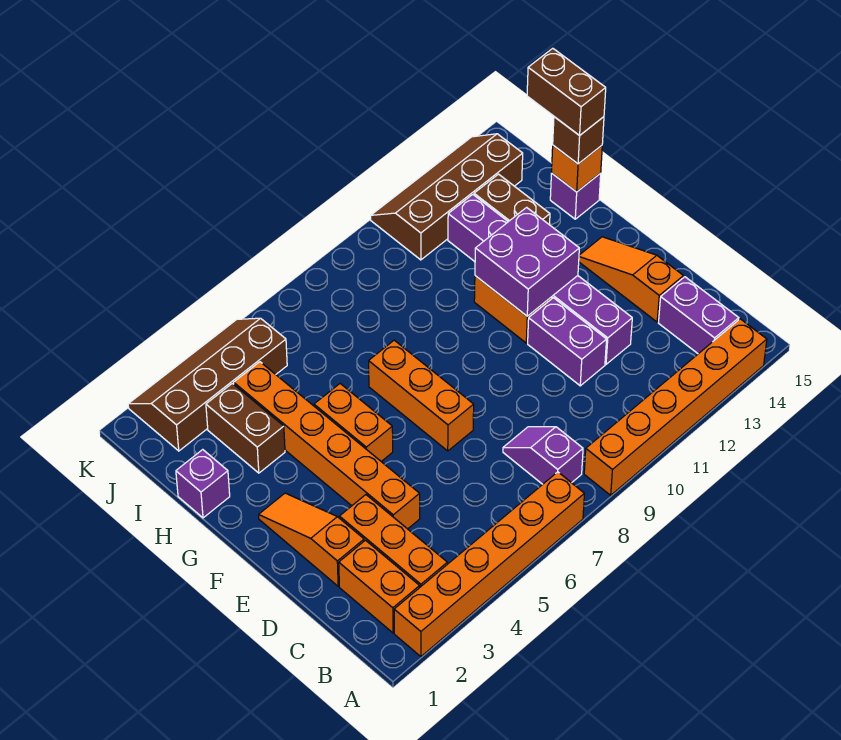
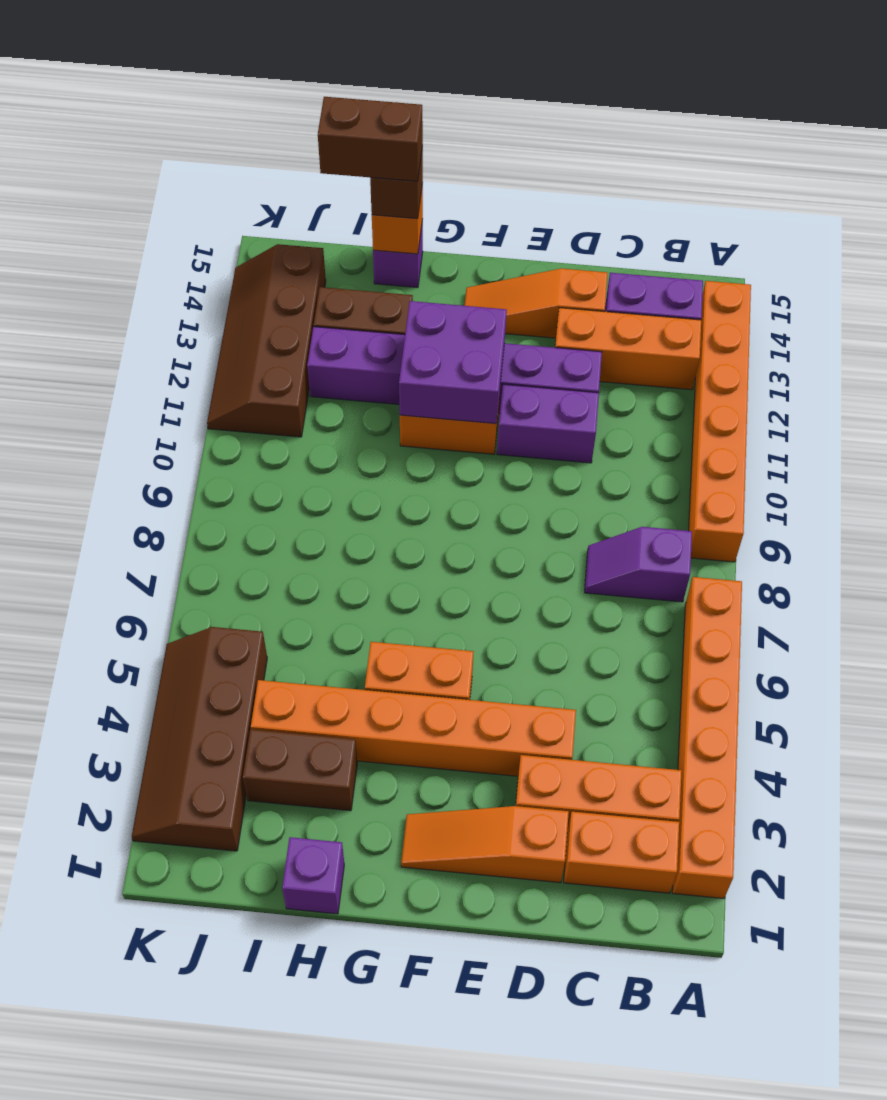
orange 1x3 brick [369,340,474,451] -> orange 1x3 brick moved to [555,308,701,390]

